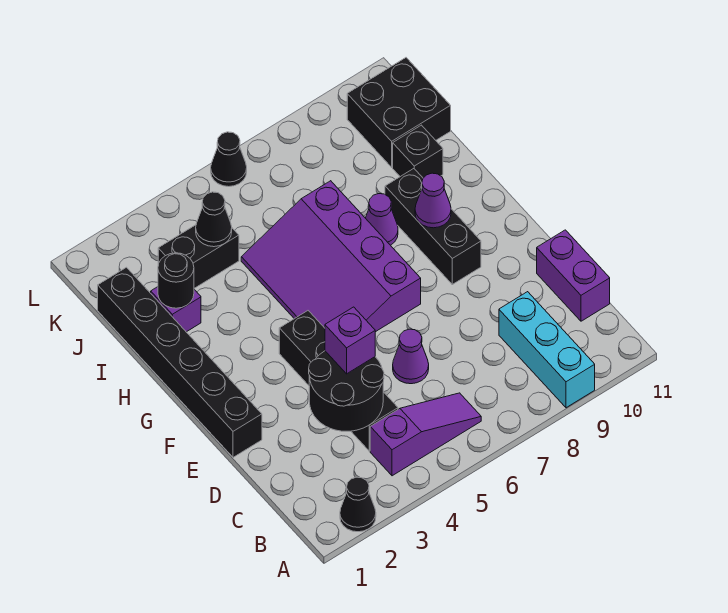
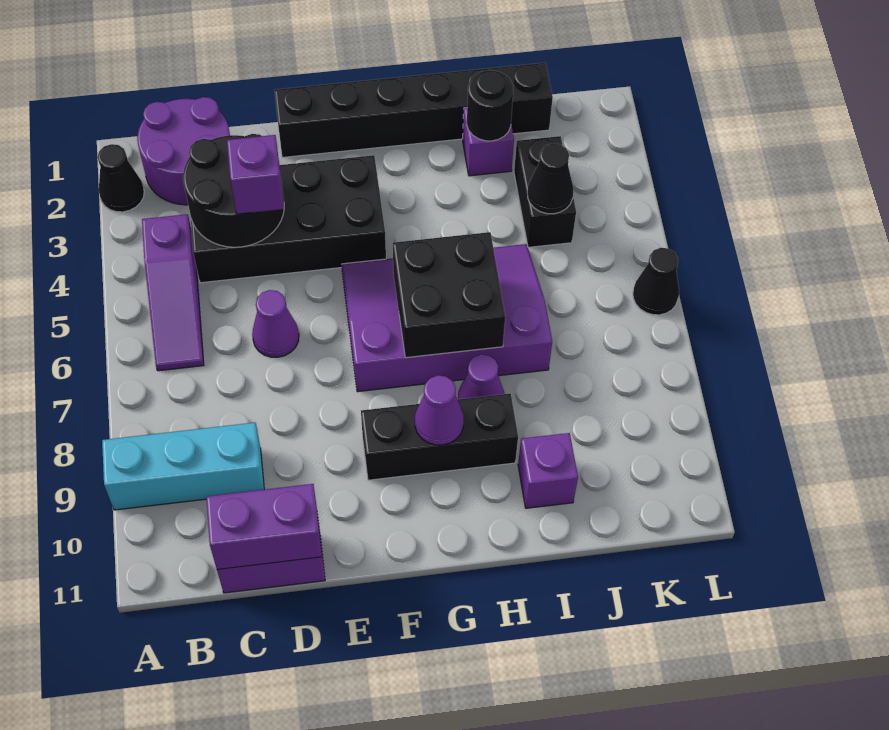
none -> purple 2x2 round brick [137,97,230,205]
black 1x4 brick [279,311,398,451] -> black 2x4 brick [191,155,386,283]
none -> purple 1x2 brick [206,484,322,570]
black 1x1 brick [393,125,443,178] -> purple 1x1 brick [518,433,578,508]
black 2x2 brick [347,58,451,167] -> black 2x2 brick moved to [393,232,505,358]

